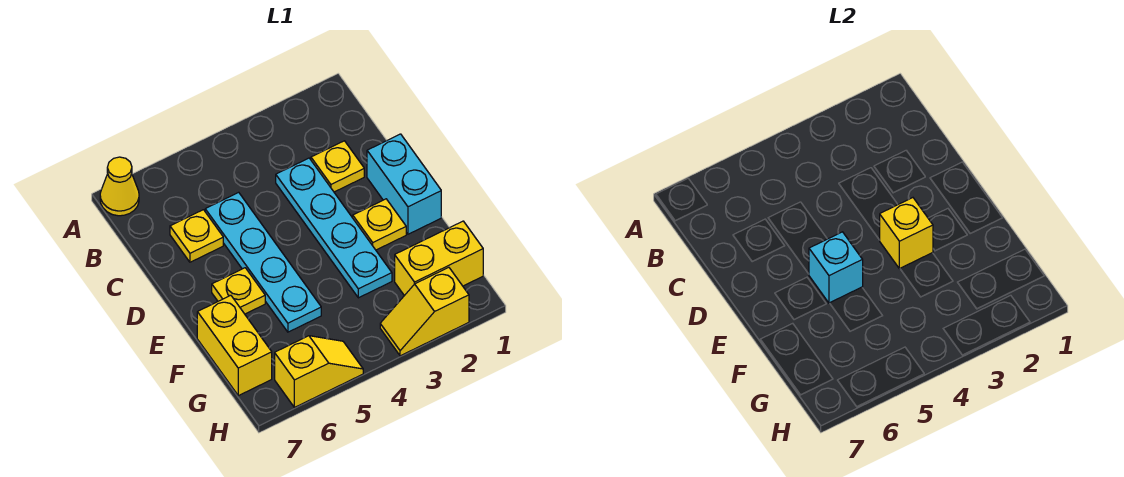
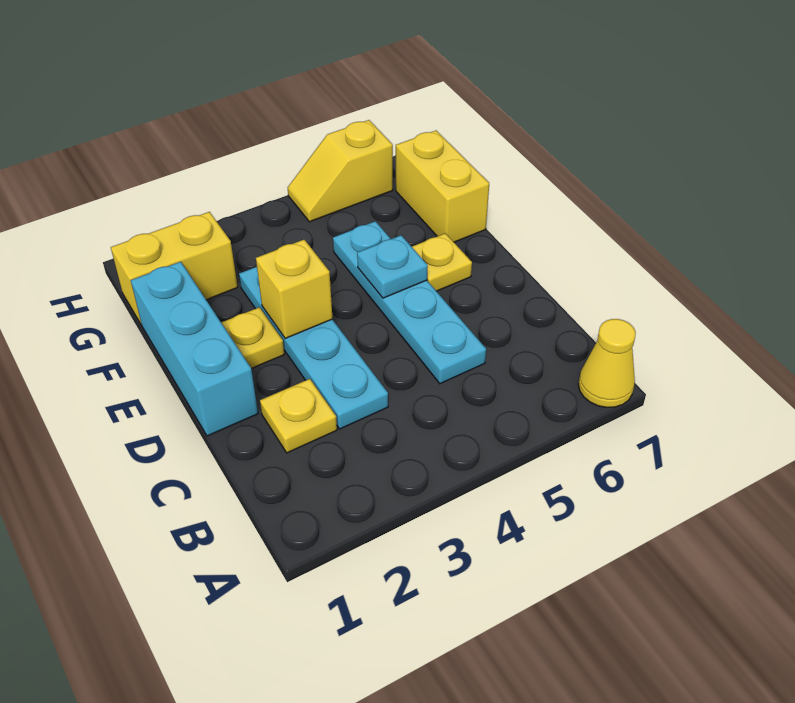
yellow 1x1 plate [170,210,223,262] -> none
cyan 1x2 brick [367,134,441,234] -> cyan 1x3 brick [131,262,258,436]
cyan 1x1 brick [809,232,863,303] -> cyan 1x1 plate [357,235,428,298]
yellow 1x2 slope [380,267,469,356] -> none

